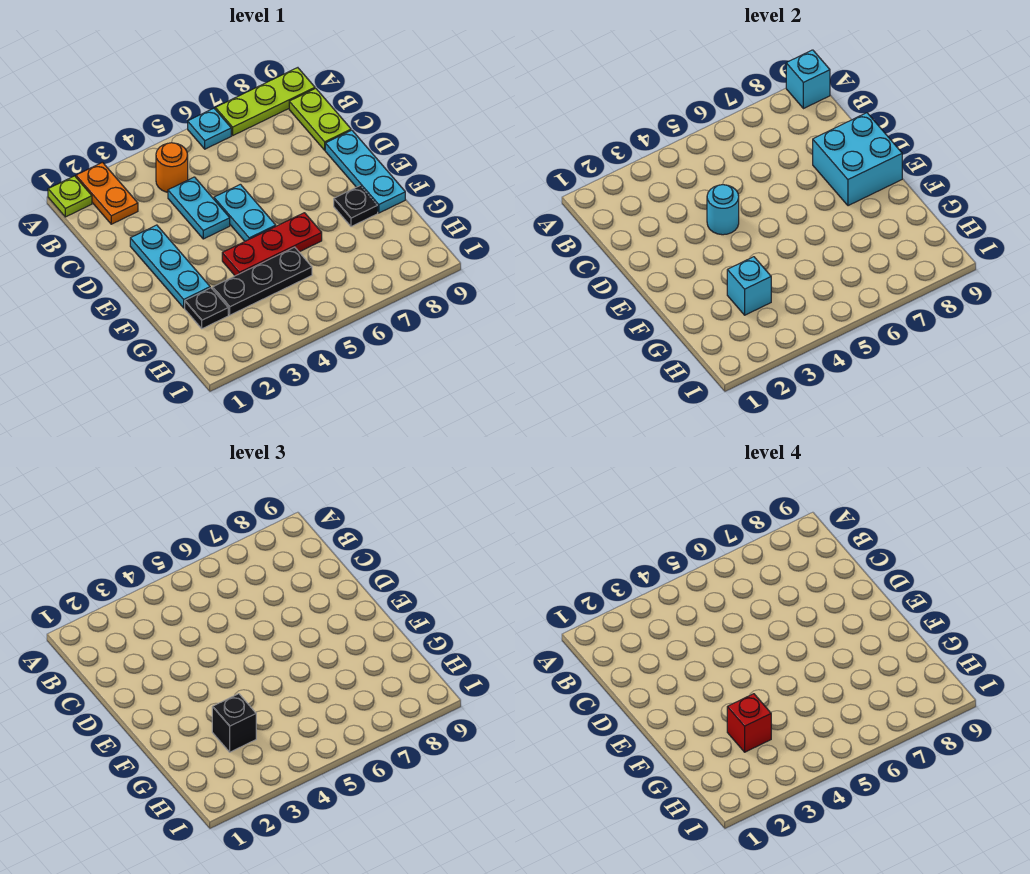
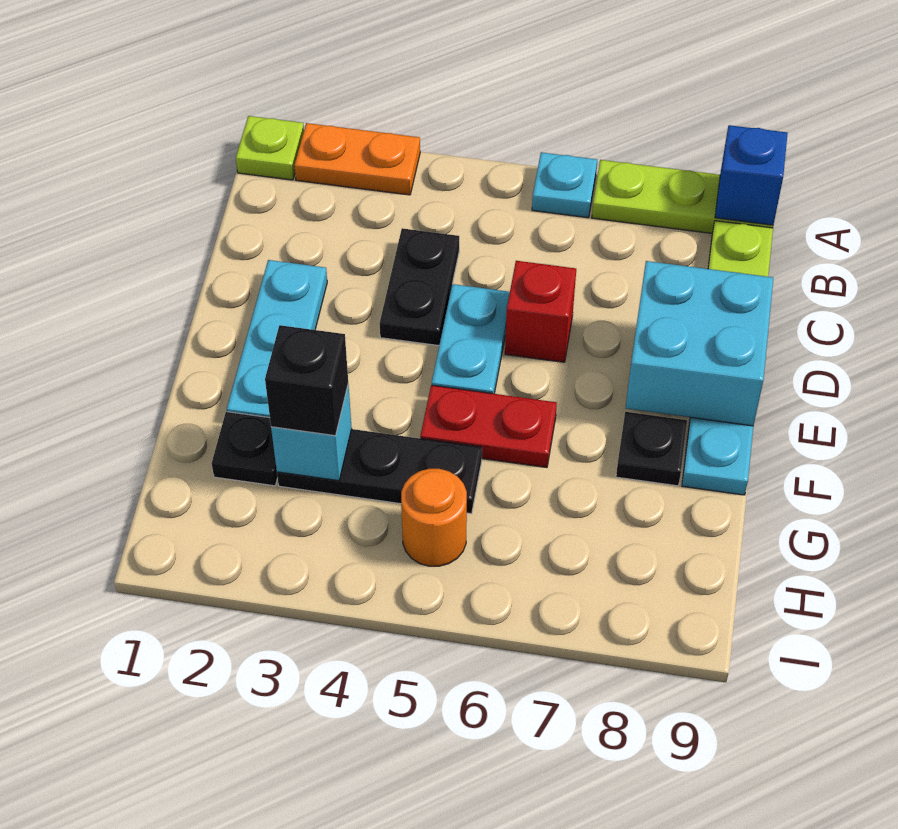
orange 1x2 plate [76,162,138,224] -> orange 1x2 plate turned to [294,123,420,195]
cyan 1x1 brick [786,50,830,109] -> blue 1x1 brick [715,125,788,225]
orange 1x1 round brick [156,143,188,192] -> orange 1x1 round brick moved to [401,469,467,566]
cyan 1x2 plate [168,177,230,239] -> black 1x2 plate [380,228,459,346]
cyan 1x1 round brick [707,185,739,235] -> none
red 1x3 plate [222,213,322,276] -> red 1x2 plate [420,385,557,468]
red 1x1 brick [727,694,771,752] -> red 1x1 brick moved to [505,261,576,362]

